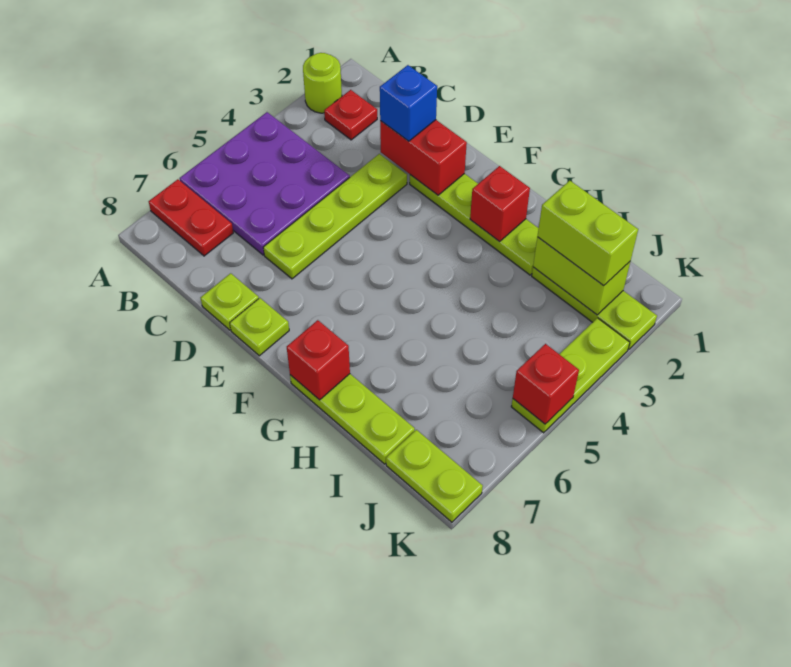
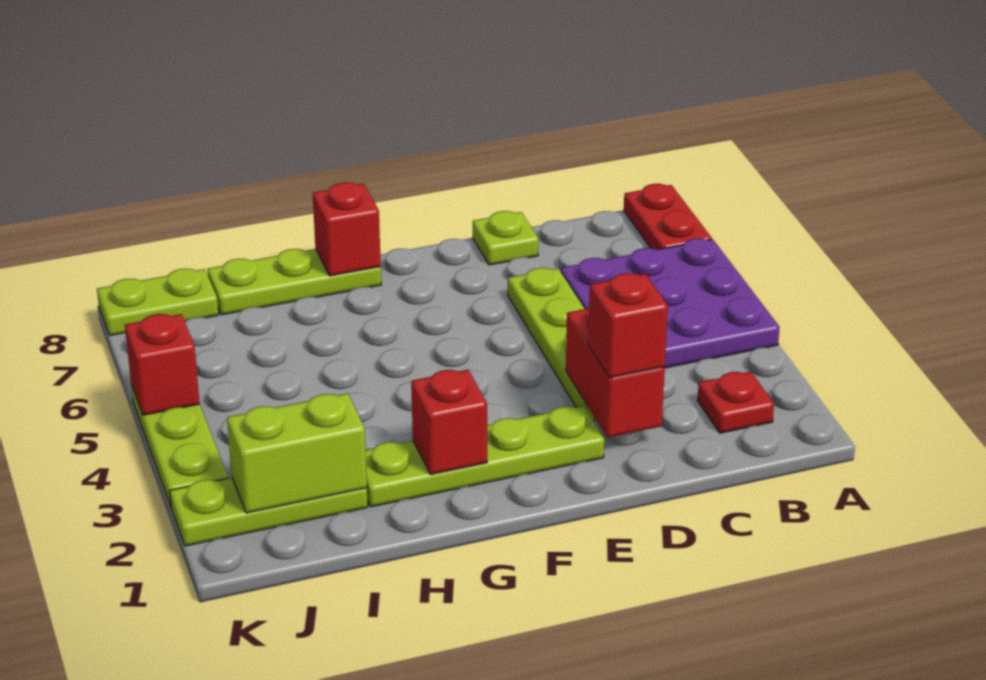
lime 1x1 round brick [303,53,342,113] -> none
red 1x2 plate [149,179,233,256] -> red 1x2 plate turned to [624,184,712,250]
red 1x2 brick [380,120,467,195] -> red 1x2 brick turned to [566,307,665,438]
blue 1x1 brick [380,65,437,141] -> red 1x1 brick [588,273,668,378]
lime 1x1 plate [230,298,289,356] -> none
lime 1x2 brick [537,181,638,286] -> none

